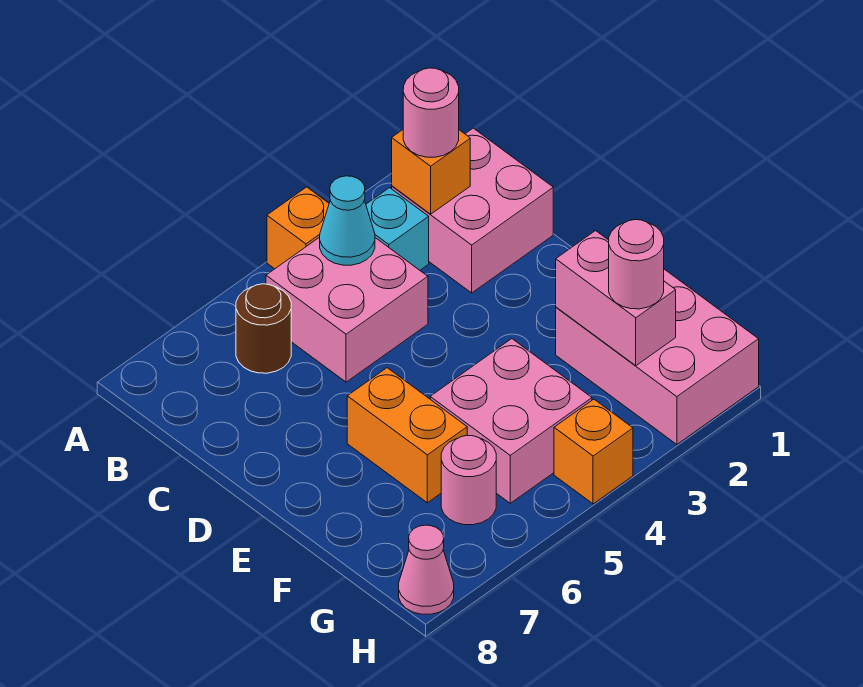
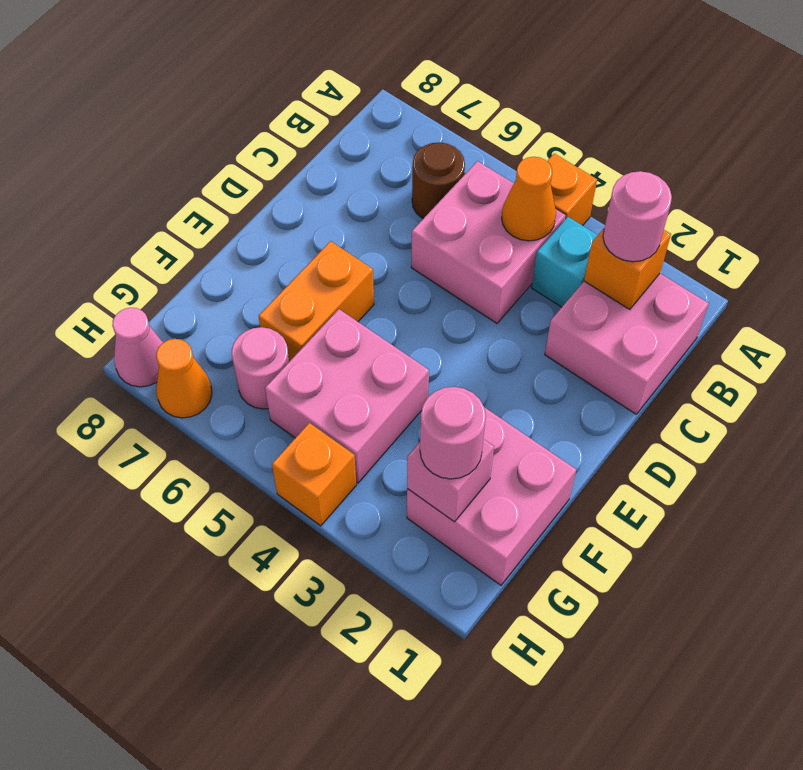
cyan 1x1 cone [320,176,375,265] -> orange 1x1 cone [502,157,556,241]
pink 2x3 brick [556,269,759,444] -> pink 2x2 brick [407,407,576,585]
pink 1x2 brick [556,231,676,366] -> pink 1x1 brick [407,439,494,522]
none -> orange 1x1 cone [156,339,212,418]

